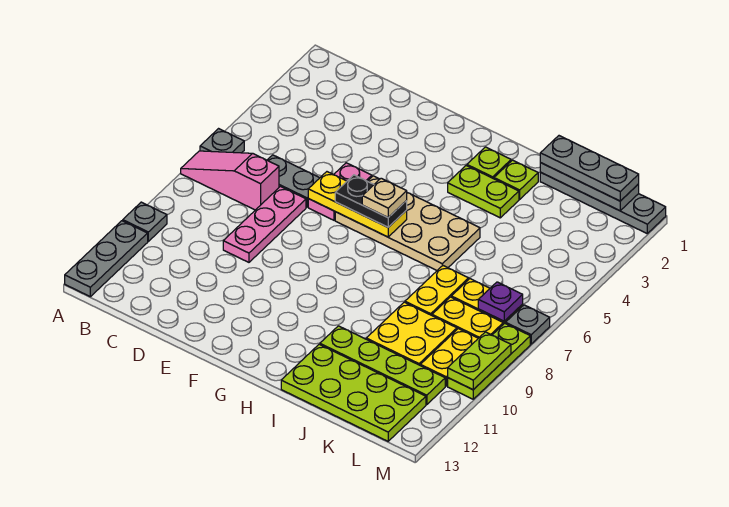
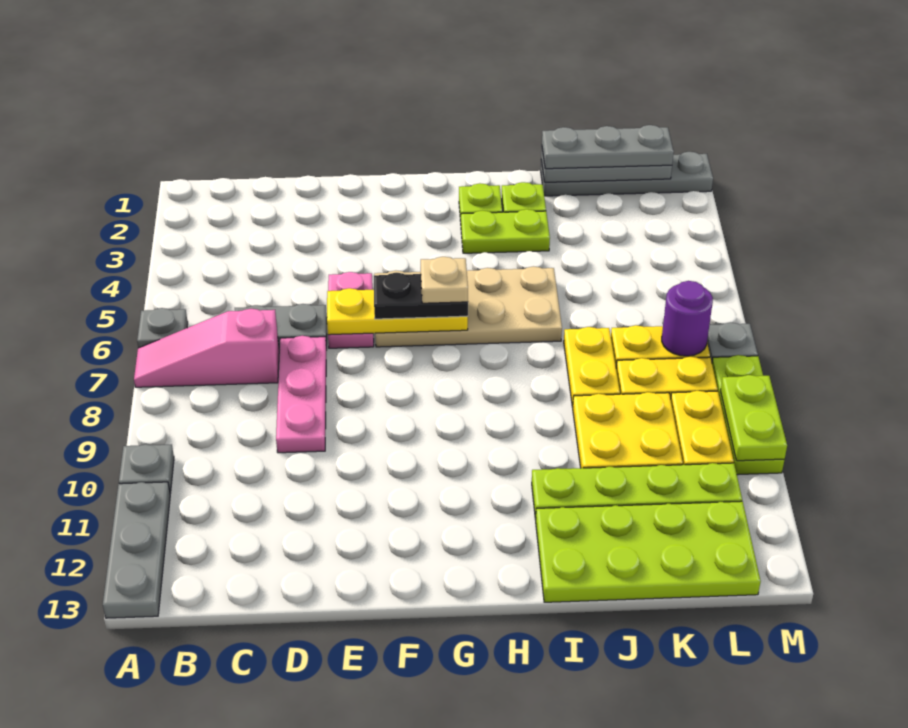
purple 1x1 plate [478,282,523,321] -> purple 1x1 round brick [662,281,713,356]

